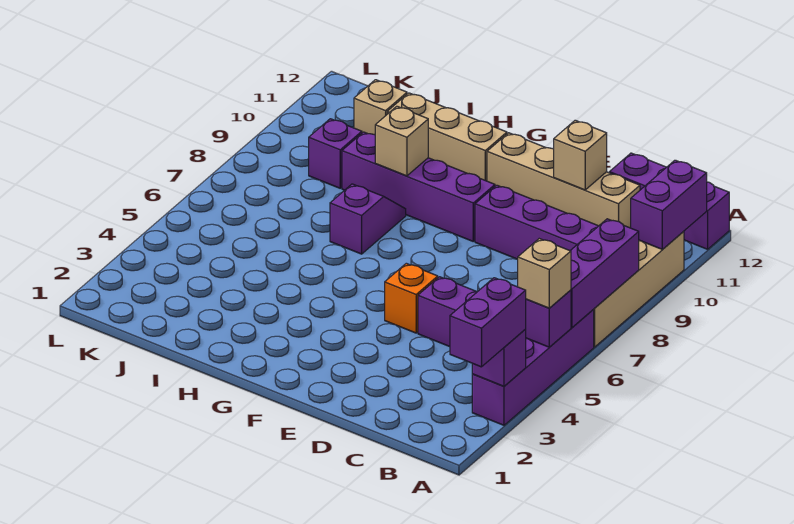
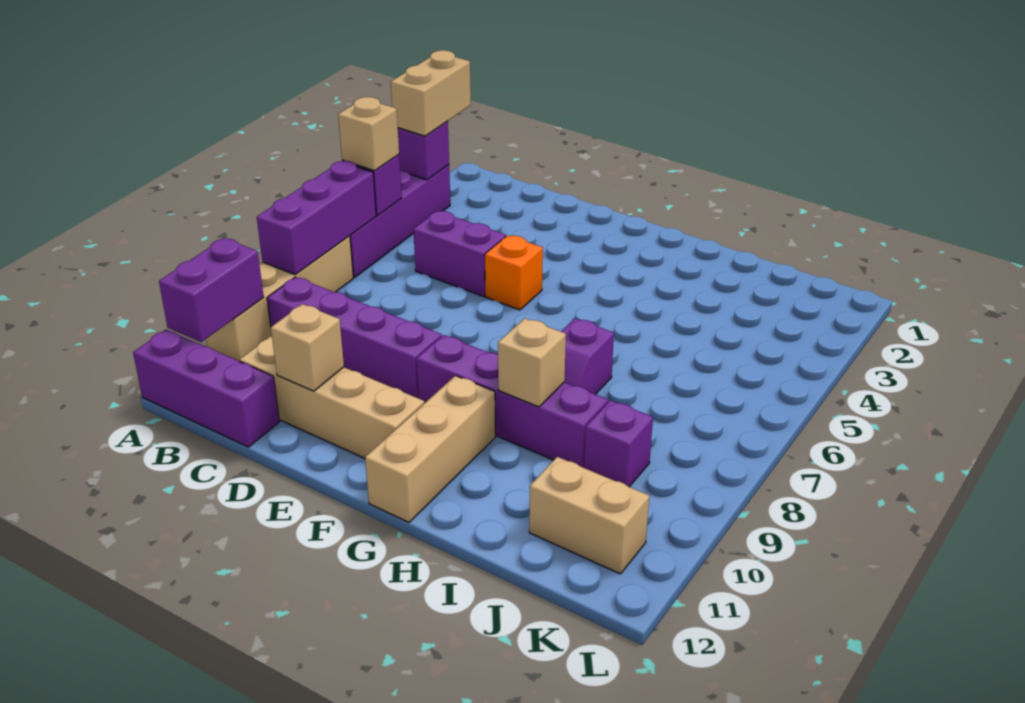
purple 1x2 brick [450,278,526,367] -> tan 1x2 brick [391,50,471,136]
tan 1x3 brick [387,93,507,181] -> tan 1x3 brick turned to [365,376,495,522]
tan 1x1 brick [354,80,407,135] -> tan 1x2 brick [529,457,649,574]

